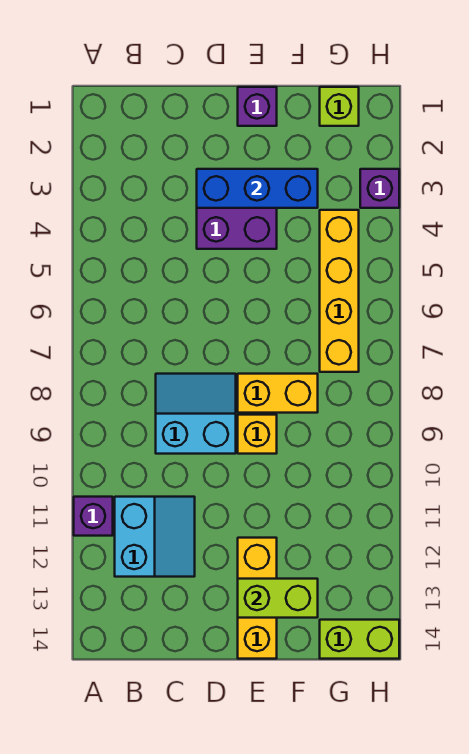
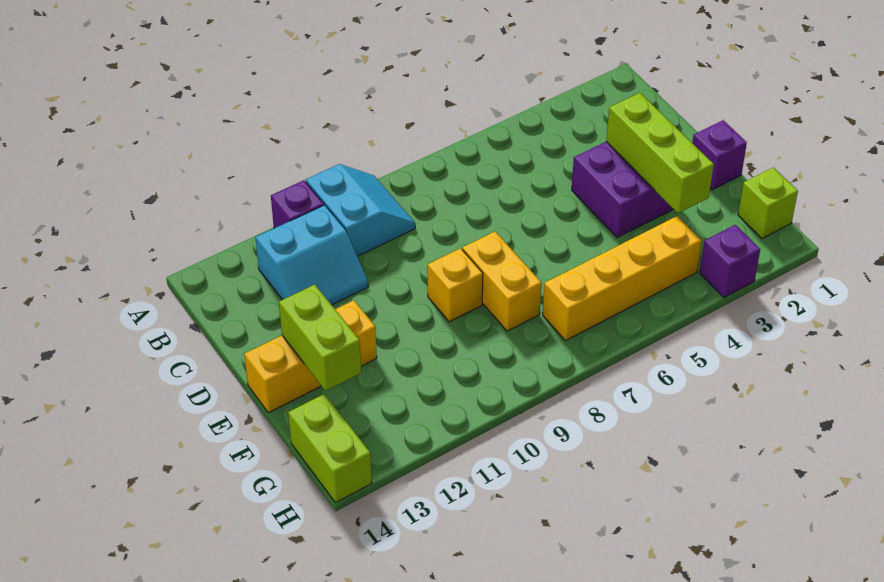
cyan 2x2 slope [156,374,236,454] -> cyan 2x2 slope moved to [306,164,415,256]
blue 1x3 brick [197,169,318,208] -> lime 1x3 brick [606,93,714,213]

